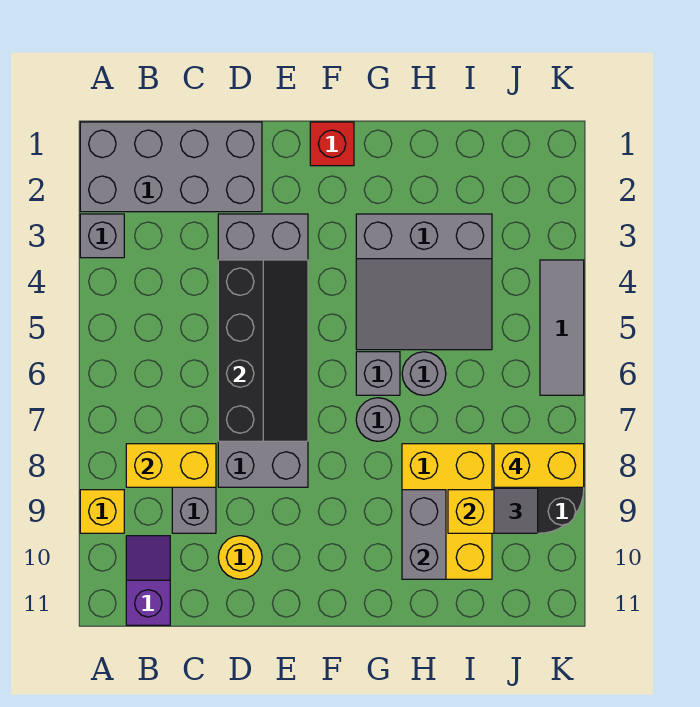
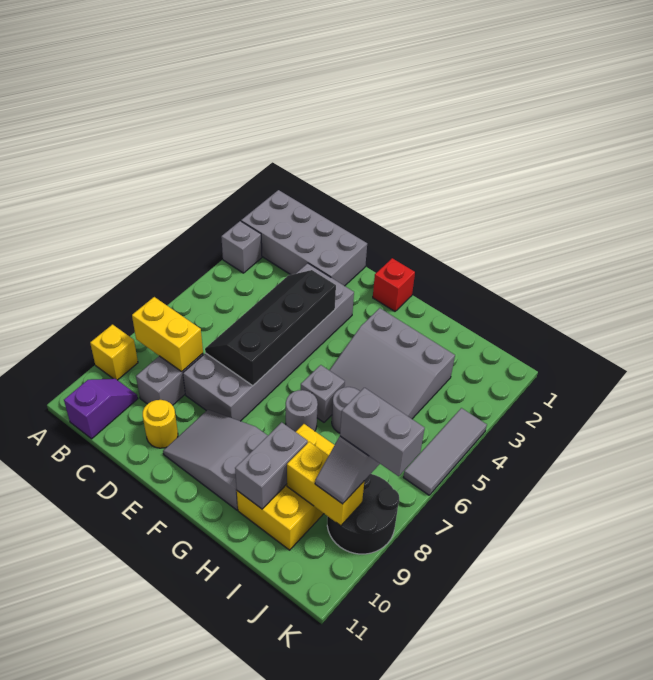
black 2x4 slope [218,260,308,441] -> black 2x4 slope turned to [205,270,336,386]
none -> grey 2x3 slope [163,410,268,510]
yellow 1x2 brick [494,444,584,487] -> grey 1x2 brick [340,388,425,476]

